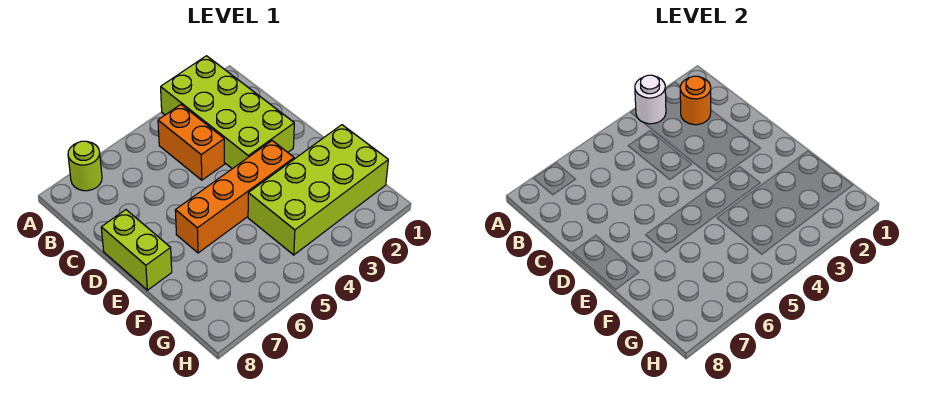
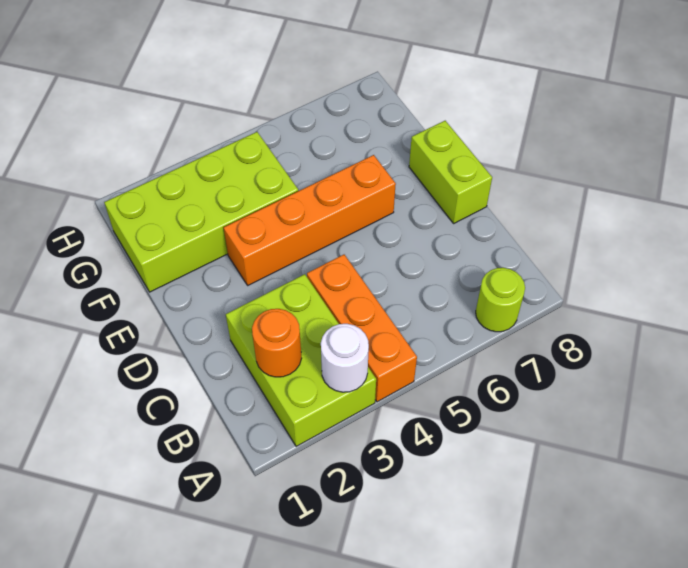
lime 2x4 brick [161,56,294,169] -> lime 2x3 brick [226,274,376,447]
orange 1x2 brick [158,105,225,180] -> orange 1x3 brick [307,255,417,402]

